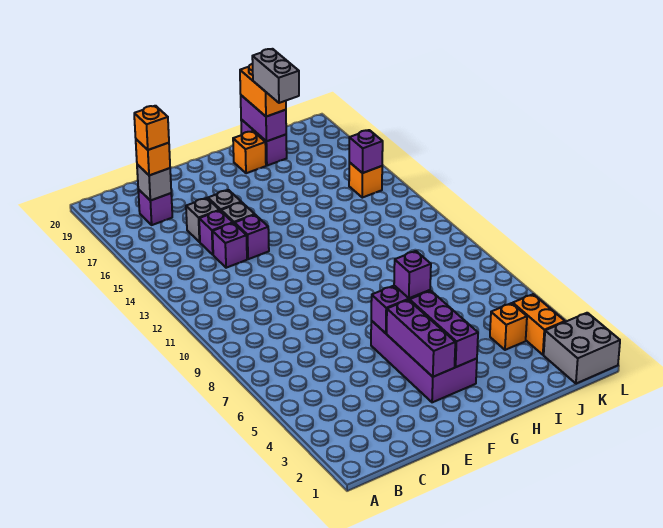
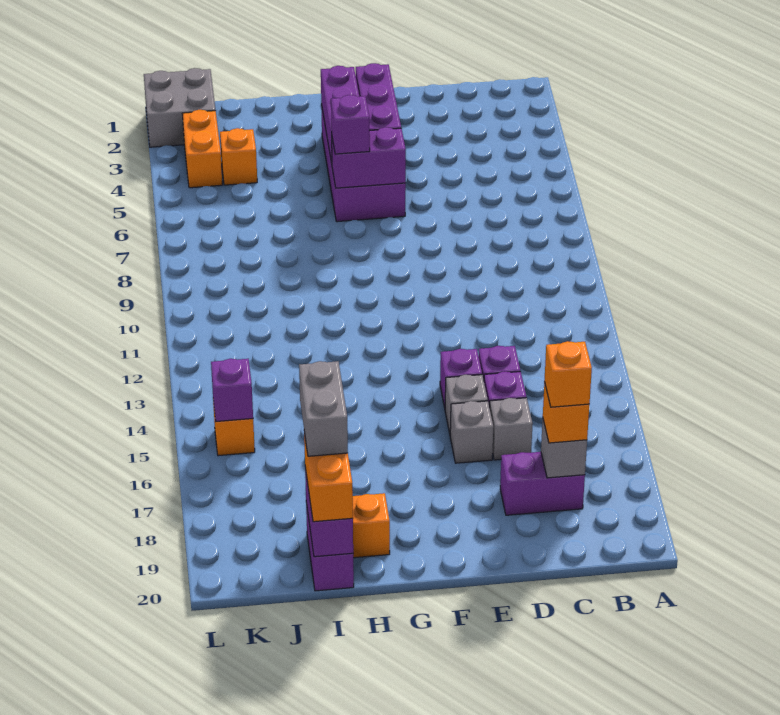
purple 1x1 brick [138,189,172,225] -> purple 1x2 brick [500,452,585,515]

